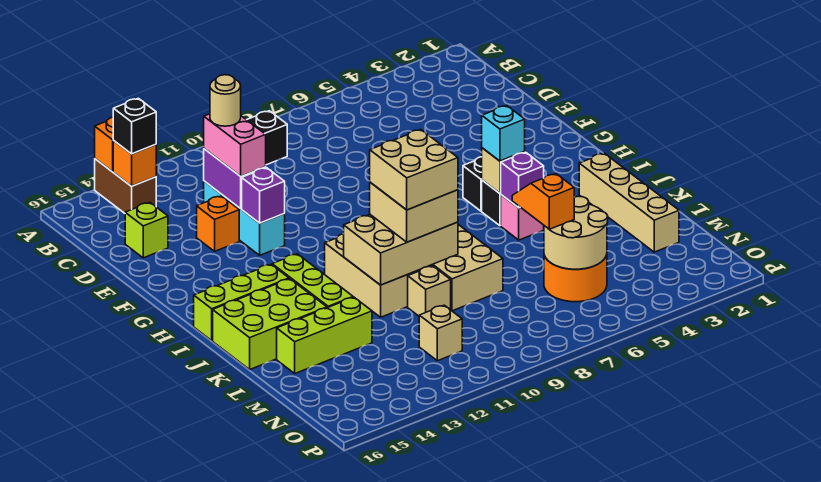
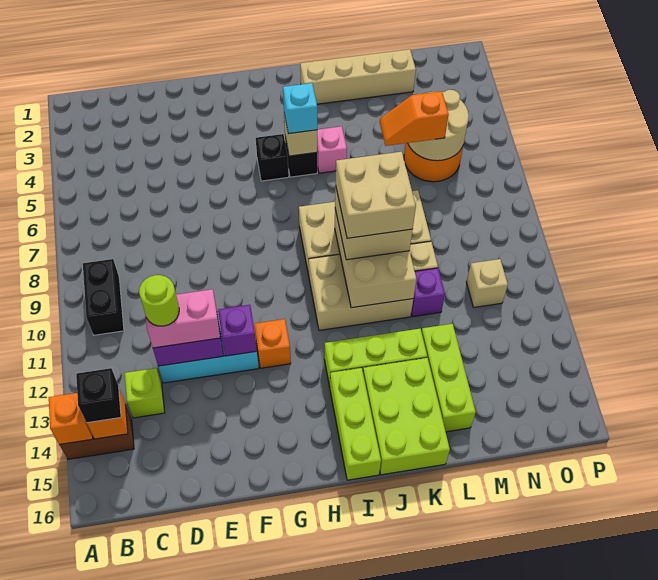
tan 1x1 round brick [210,75,241,126] -> lime 1x1 round brick [139,275,179,326]
lime 1x1 brick [125,203,168,258] -> lime 1x1 brick moved to [125,368,165,418]
orange 1x1 brick [197,196,239,251] -> orange 1x1 brick moved to [254,319,291,368]
purple 1x1 brick [500,152,544,208] -> purple 1x1 brick moved to [411,268,445,317]

